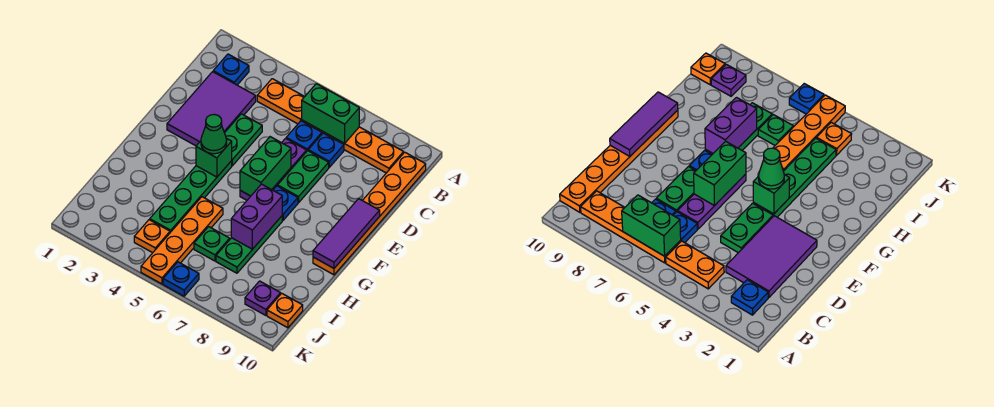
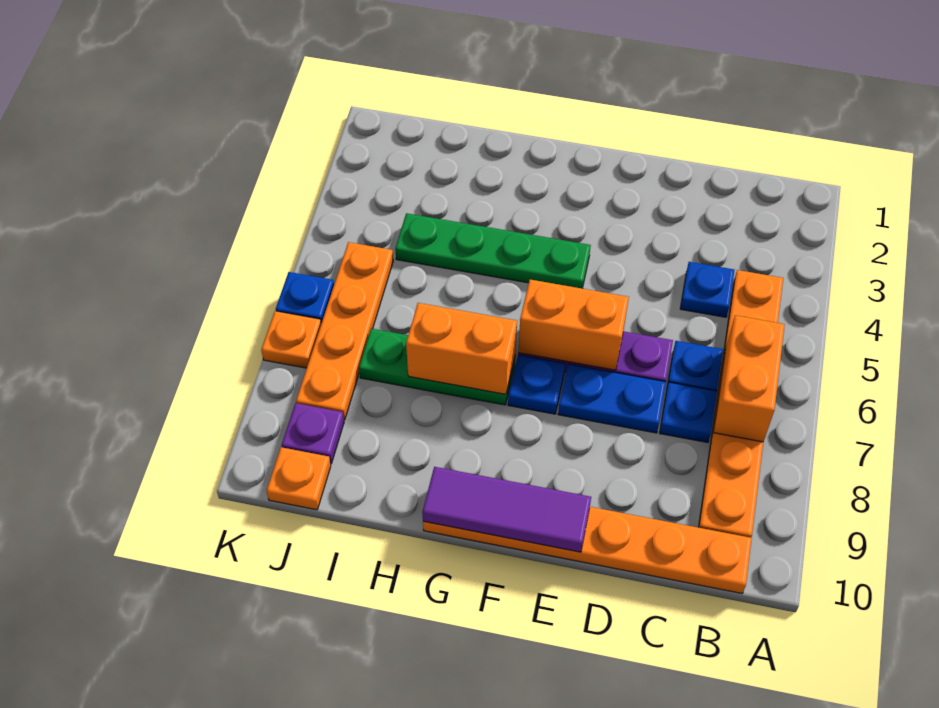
blue 1x1 plate [213,54,249,85] -> blue 1x1 plate moved to [680,262,735,317]
green 1x2 brick [302,84,359,143] -> orange 1x2 brick [714,315,785,442]
purple 2x3 tile [167,72,256,146] -> none
green 1x2 plate [225,114,262,166] -> none
green 1x2 plate [278,151,329,203] -> blue 1x2 plate [558,364,666,433]
green 1x2 brick [240,137,291,196] -> orange 1x2 brick [518,280,629,370]
green 1x1 brick [196,138,232,177] -> none
green 1x1 cone [201,114,227,154] -> none
purple 1x2 brick [231,184,282,249] -> orange 1x2 brick [406,303,517,394]
orange 1x4 plate [141,197,223,284] -> orange 1x4 plate turned to [296,242,393,420]
green 1x1 plate [194,227,230,261] -> none
orange 1x1 plate [134,220,170,253] -> orange 1x1 plate moved to [261,311,321,368]

